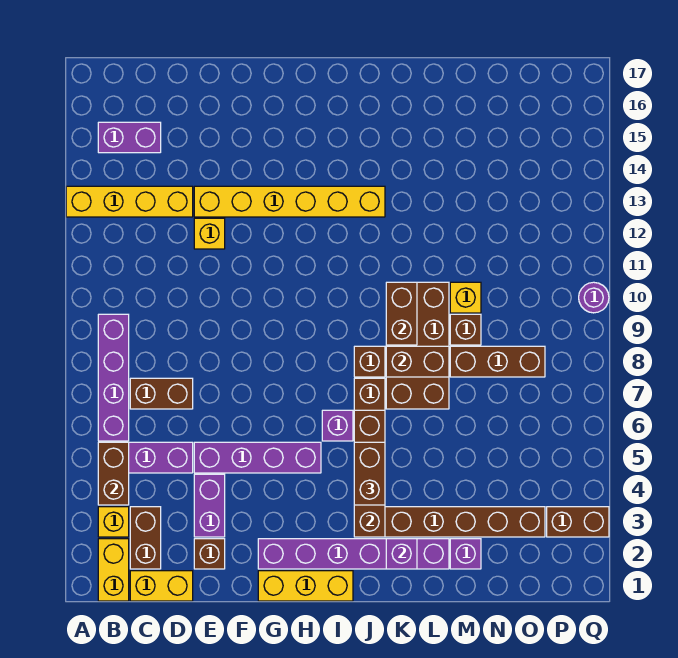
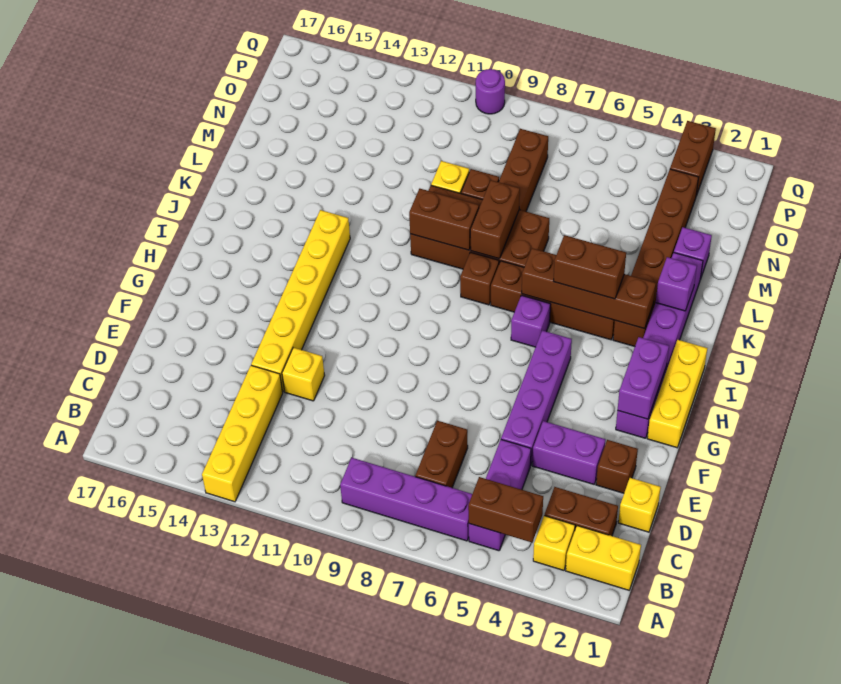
purple 1x2 brick [98,122,161,153] -> purple 1x2 brick moved to [618,337,669,419]
yellow 1x2 brick [130,571,193,601] -> yellow 1x1 brick [618,478,661,532]

